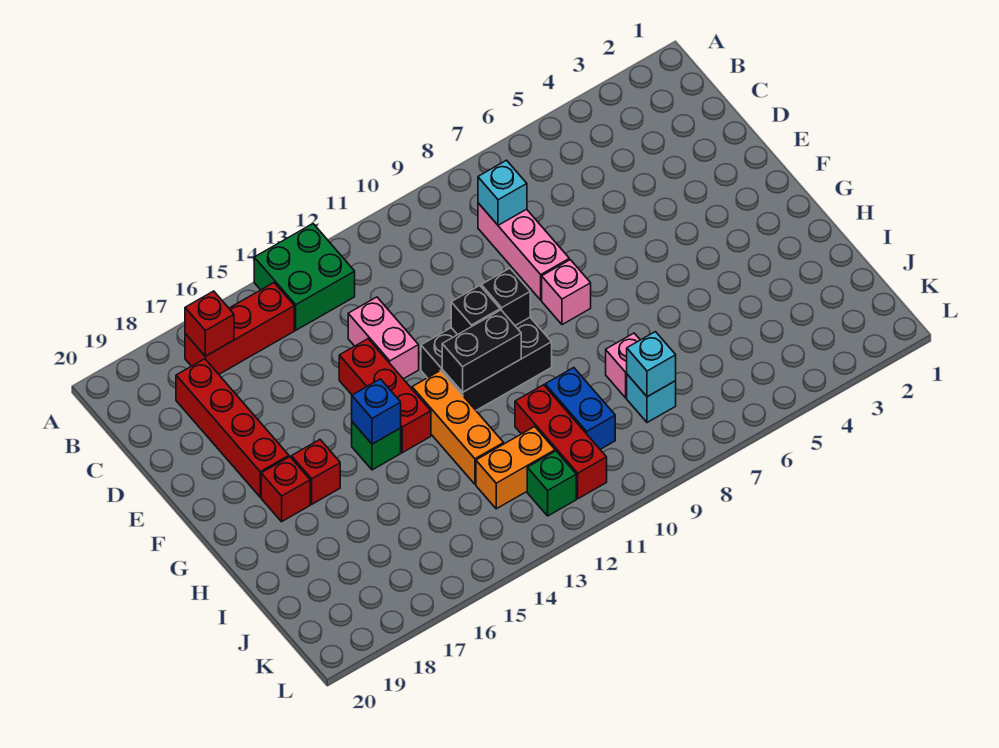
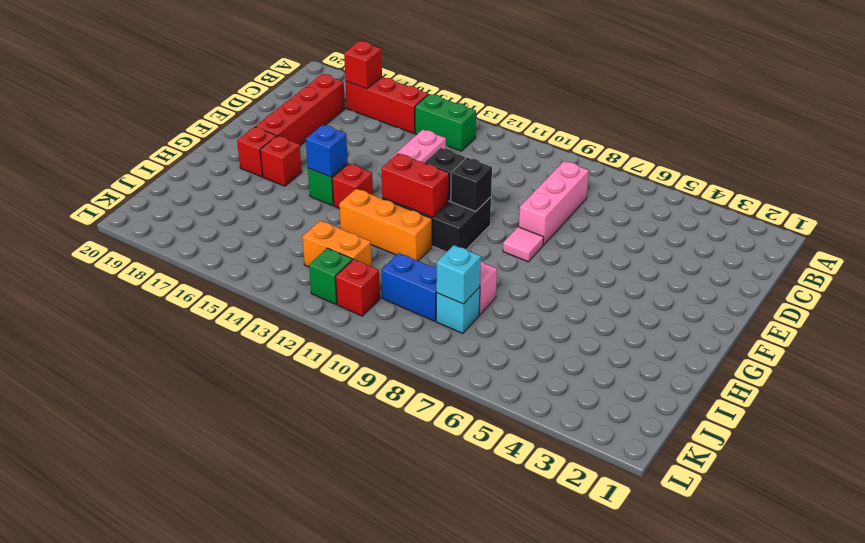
green 2x2 brick [254,224,355,330] -> green 1x2 brick [415,94,476,151]
cyan 1x1 brick [478,160,527,225] -> none
red 1x3 brick [339,339,431,453] -> red 1x1 brick [332,164,373,209]
pink 1x1 brick [542,260,591,325] -> pink 1x1 tile [503,227,544,262]
black 1x2 brick [442,310,521,392] -> red 1x2 brick [381,153,449,217]
orange 1x3 brick [412,370,504,484] -> orange 1x3 brick turned to [339,189,432,261]
blue 1x2 brick [545,368,615,449] -> blue 1x2 brick turned to [381,253,437,321]
red 1x3 brick [515,385,607,499] -> red 1x1 brick [336,259,380,316]

